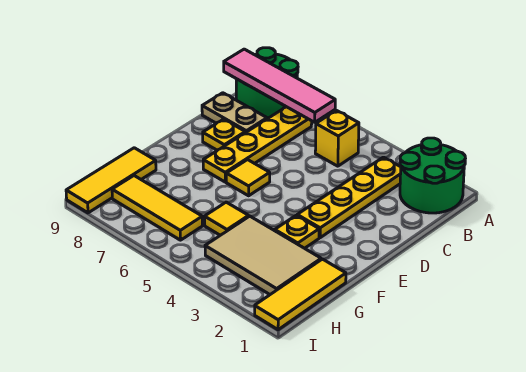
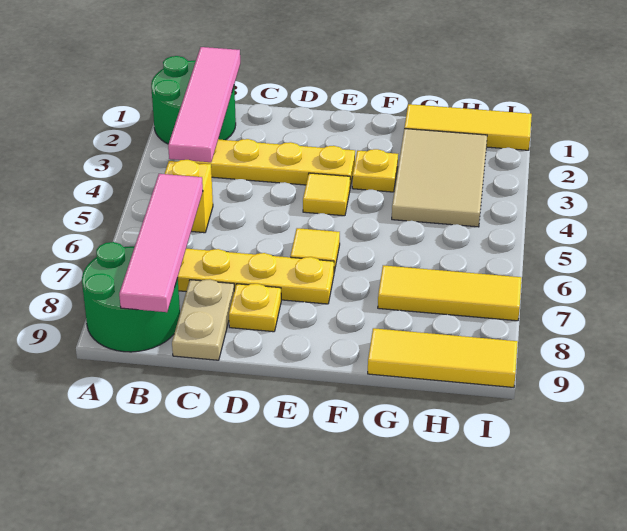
none -> pink 1x4 tile [168,47,240,162]
yellow 1x1 tile [205,202,249,235] -> yellow 1x1 tile moved to [303,173,350,216]
yellow 1x3 tile [112,176,202,240] -> yellow 1x3 tile turned to [378,265,522,321]

